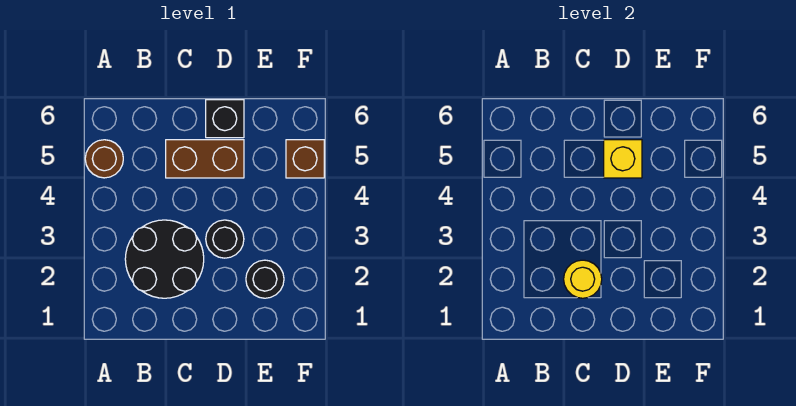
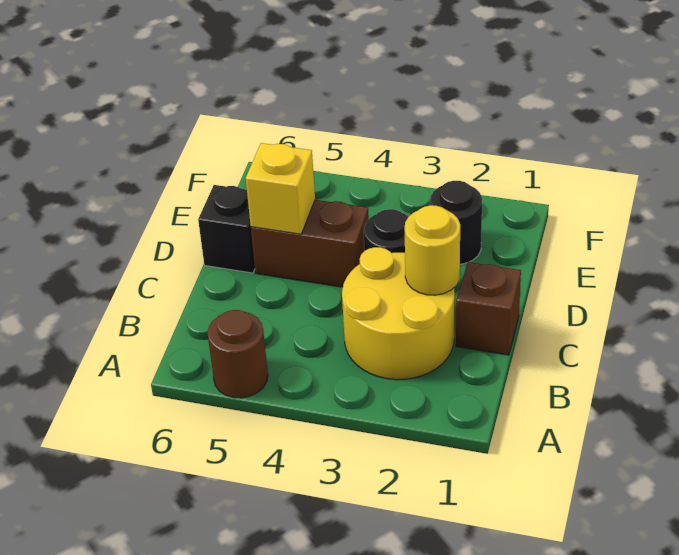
black 2x2 round brick [125,220,204,298] -> yellow 2x2 round brick [342,247,455,380]
brown 1x2 brick [166,140,244,178] -> brown 1x2 brick turned to [251,200,369,287]
brown 1x1 brick [286,140,324,178] -> brown 1x1 brick moved to [456,262,521,355]

